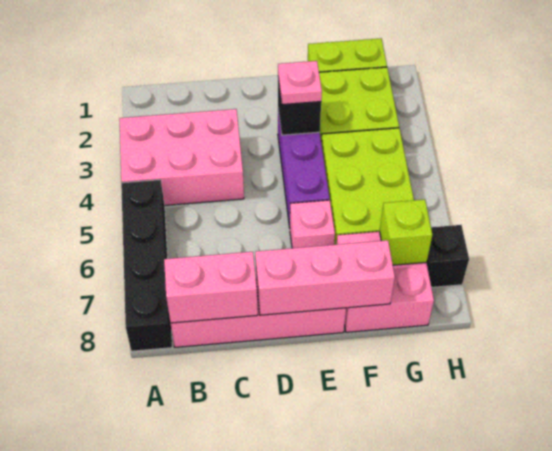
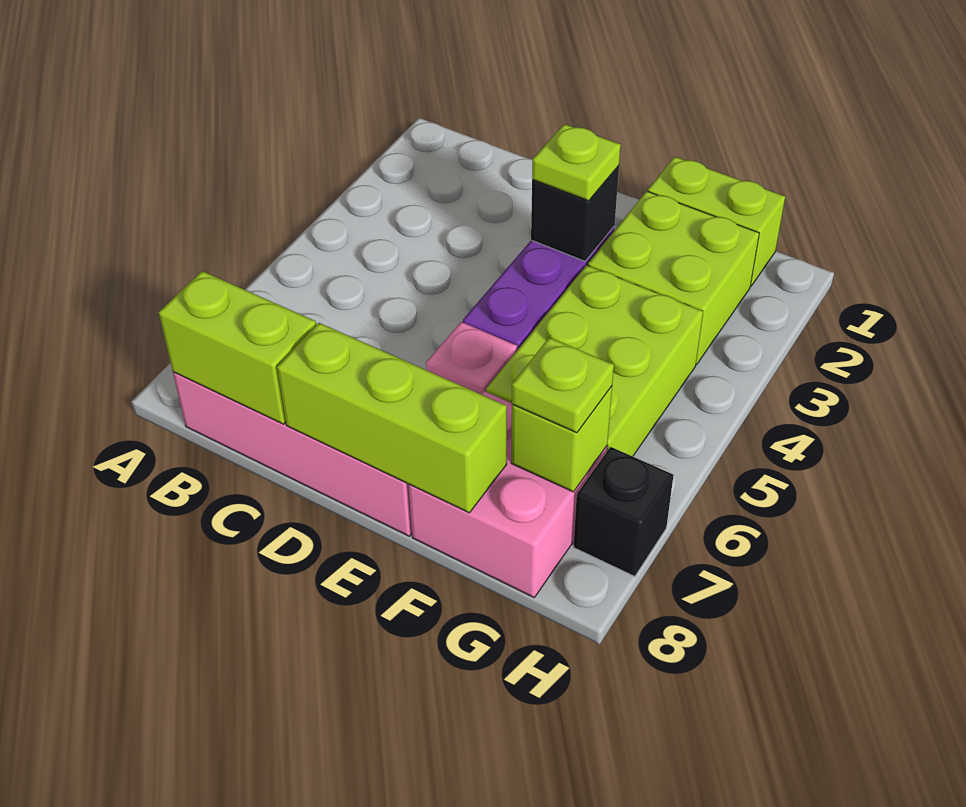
pink 2x3 brick [119,109,244,205] -> none
black 1x4 brick [121,180,172,351] -> none
pink 1x2 brick [164,252,258,323] -> lime 1x2 brick [159,271,316,424]
pink 1x3 brick [255,240,395,315] -> lime 1x3 brick [277,323,507,513]
pink 1x1 plate [278,61,322,105] -> lime 1x1 plate [532,124,621,201]
none -> lime 1x1 plate [512,338,614,433]

